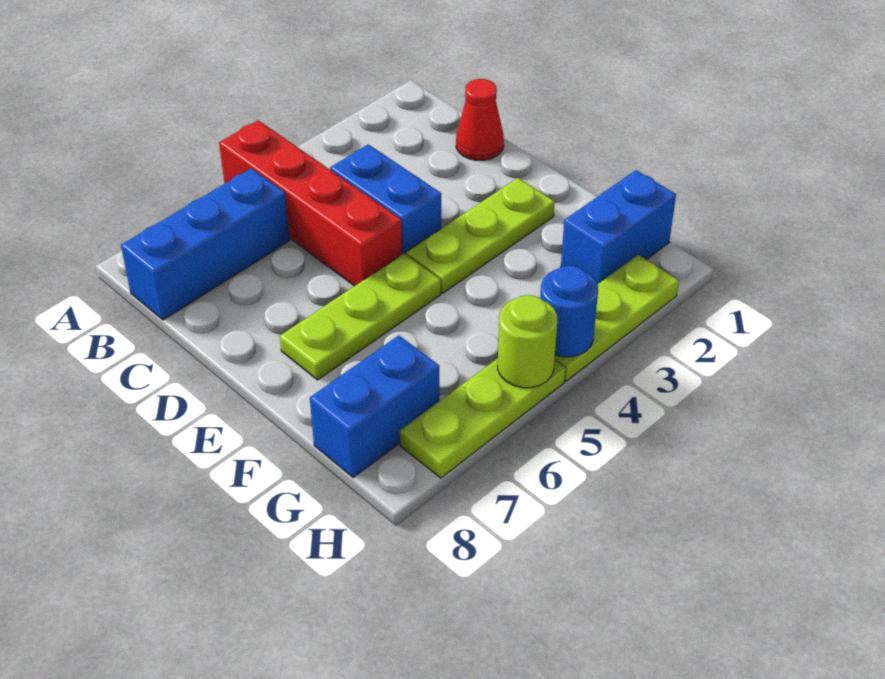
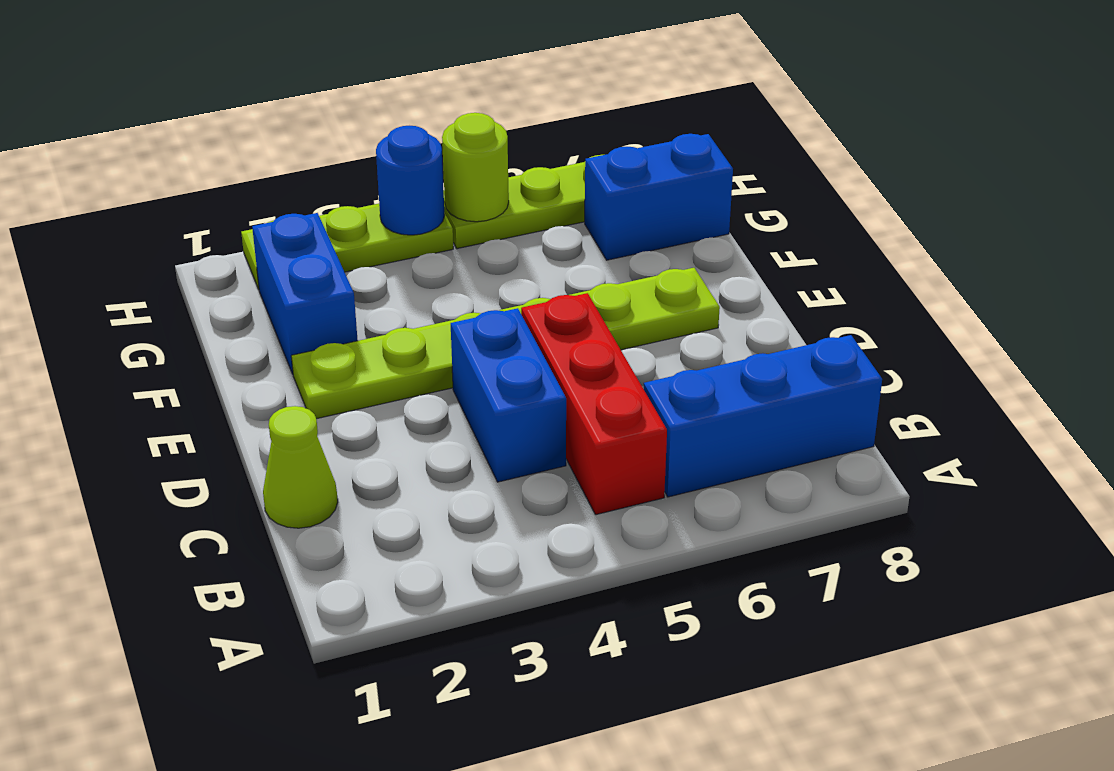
red 1x4 brick [219,120,402,286] -> red 1x3 brick [521,293,667,515]
red 1x1 cone [456,79,504,160] -> lime 1x1 cone [263,406,338,528]
blue 1x2 brick [561,170,676,284] -> blue 1x2 brick turned to [252,213,358,374]

